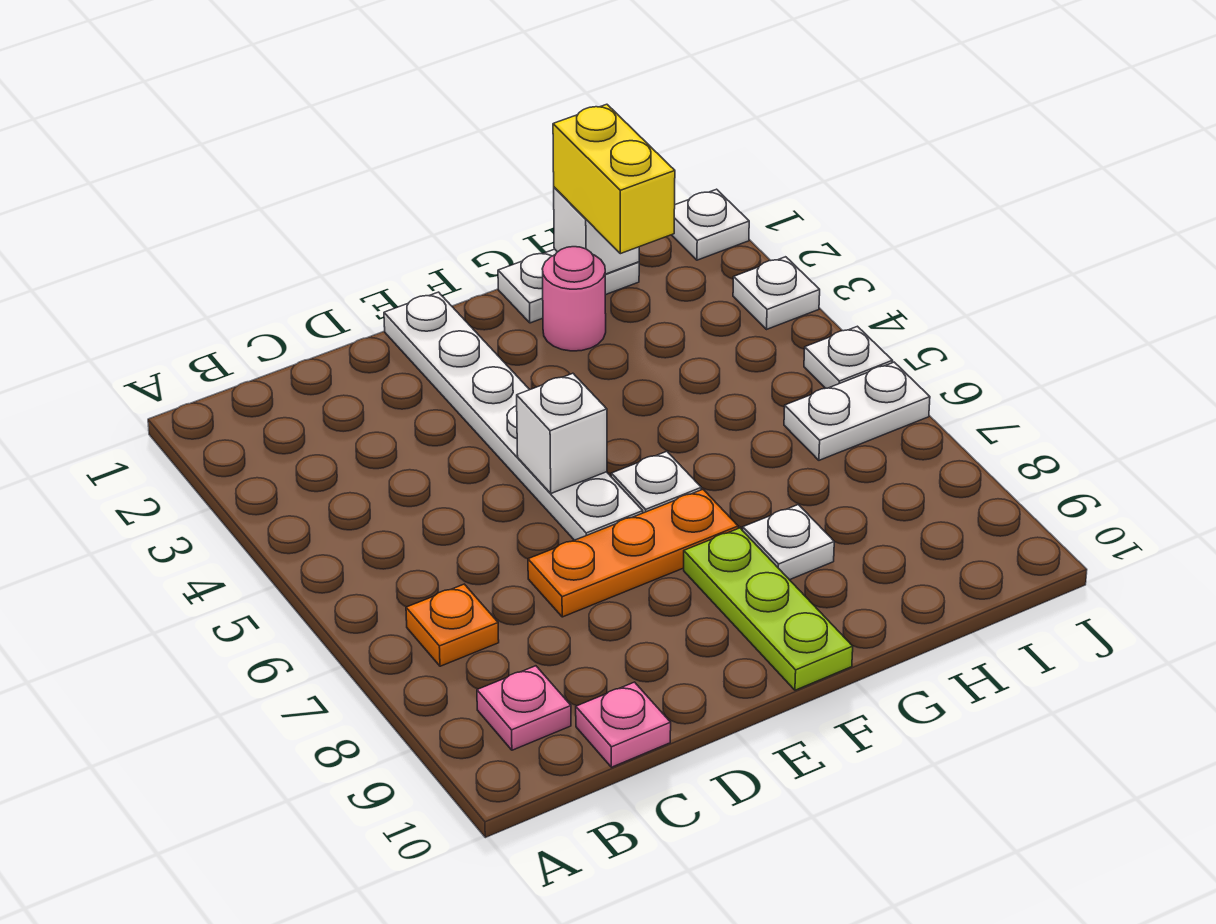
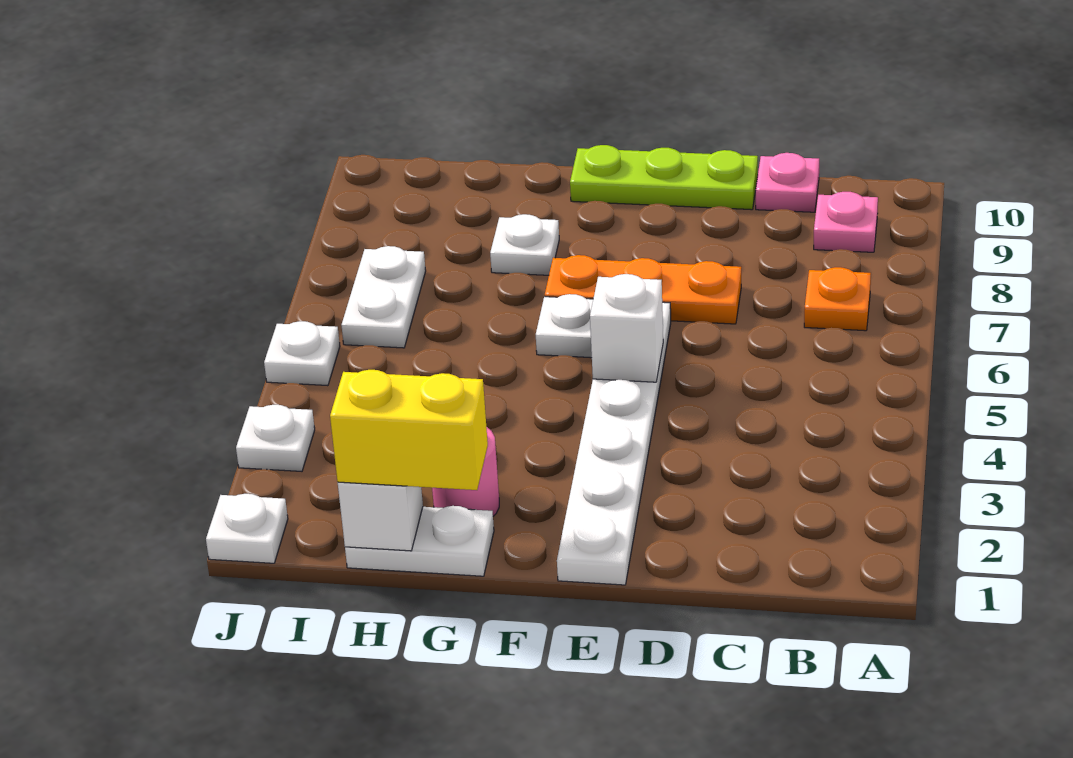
lime 1x3 plate [684,528,853,690] -> lime 1x3 plate turned to [570,145,758,210]
yellow 1x2 brick [553,104,675,254] -> yellow 1x2 brick turned to [330,370,488,490]
white 1x2 plate [784,362,930,460] -> white 1x2 plate turned to [341,246,426,348]

